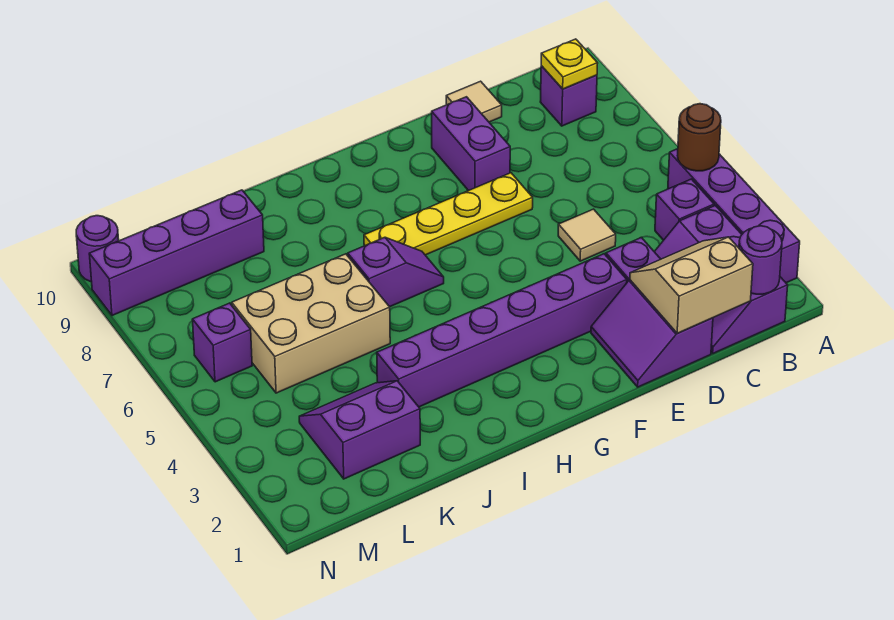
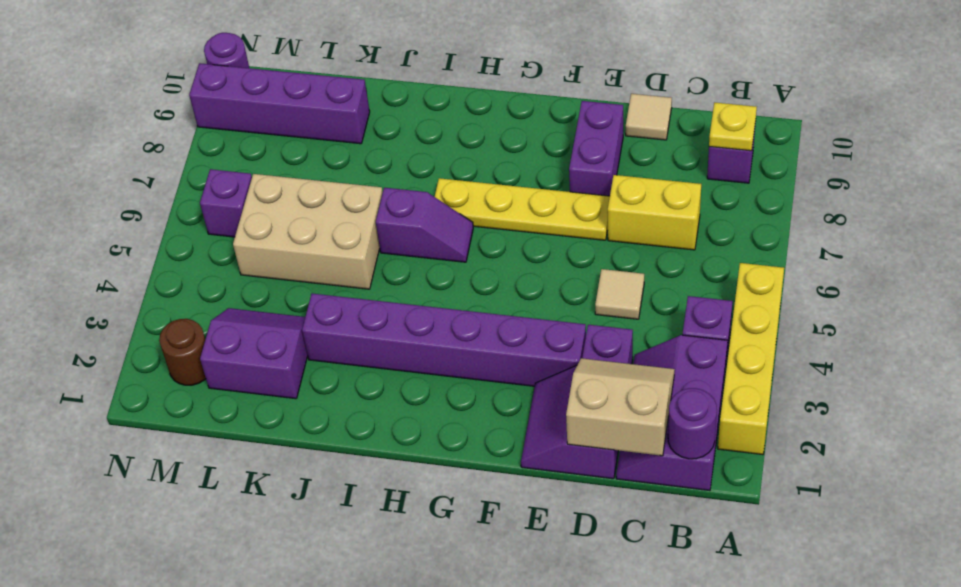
purple 1x4 brick [668,149,800,283] -> yellow 1x4 brick [718,263,784,455]
brown 1x1 round brick [678,104,721,171] -> brown 1x1 round brick moved to [159,319,206,385]
none -> yellow 1x2 brick [608,175,701,250]

